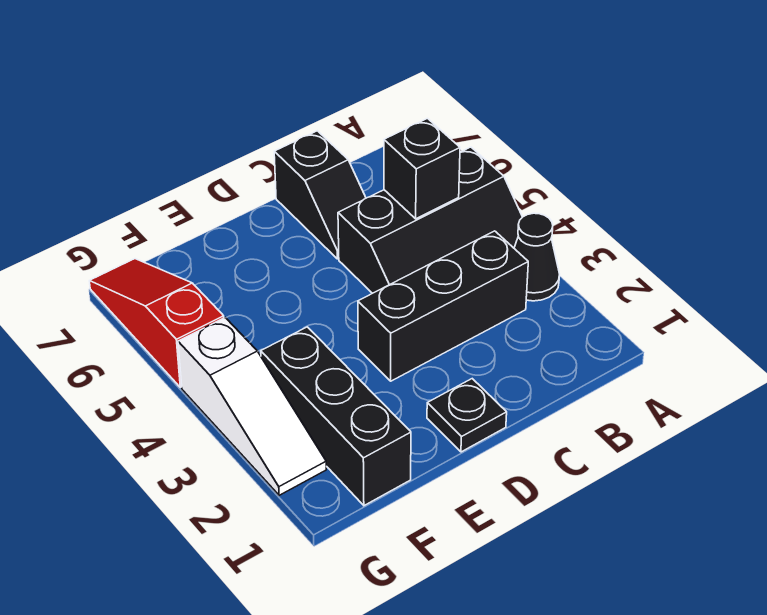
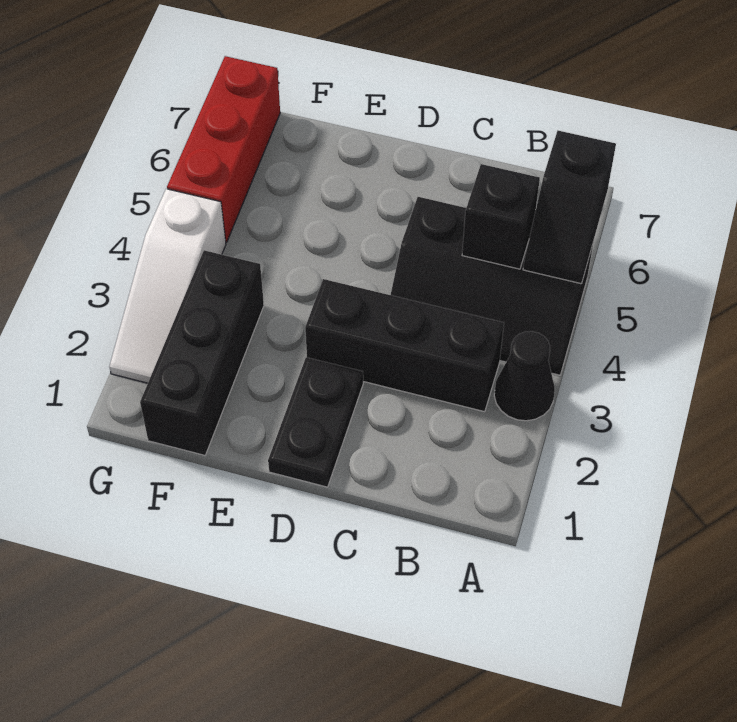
black 1x2 slope [274,131,366,259] -> black 1x2 slope moved to [523,131,616,284]
black 1x1 plate [427,379,507,452] -> black 1x2 plate [268,357,363,487]
red 1x3 slope [89,259,224,387] -> red 1x3 brick [167,56,280,242]

